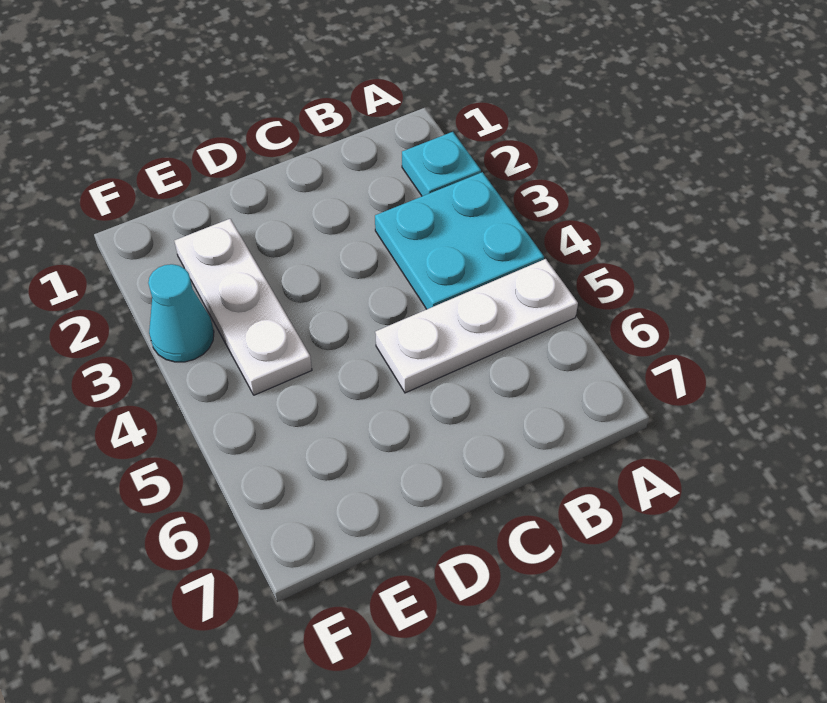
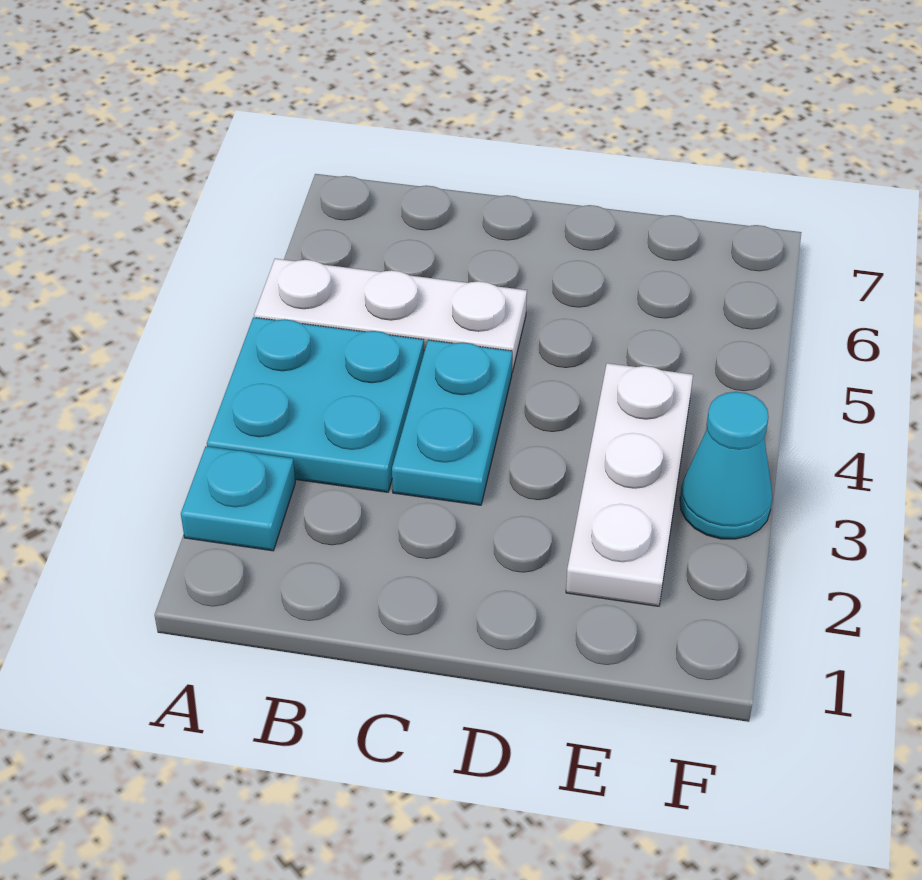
none -> cyan 1x2 plate [392,340,512,505]

